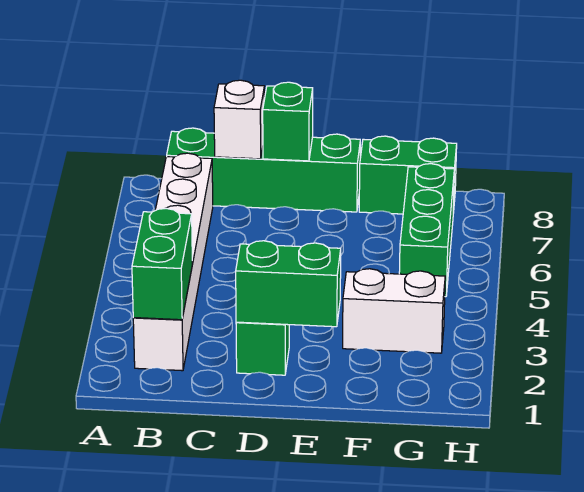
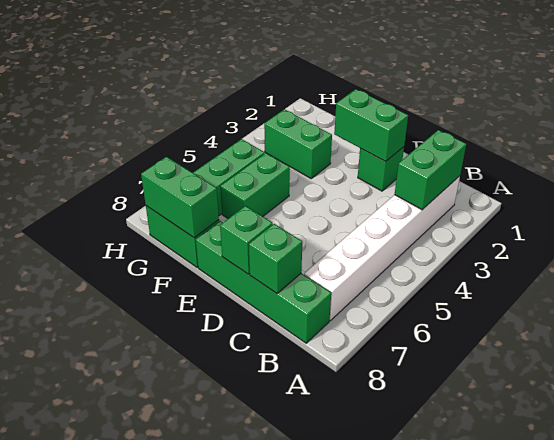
white 1x1 brick [214,80,264,159] -> green 1x1 brick [249,224,302,293]
white 1x2 brick [343,269,445,353] -> green 1x2 brick [264,109,332,178]
none -> green 1x2 brick [221,153,290,219]
none -> green 1x2 brick [141,157,219,238]

